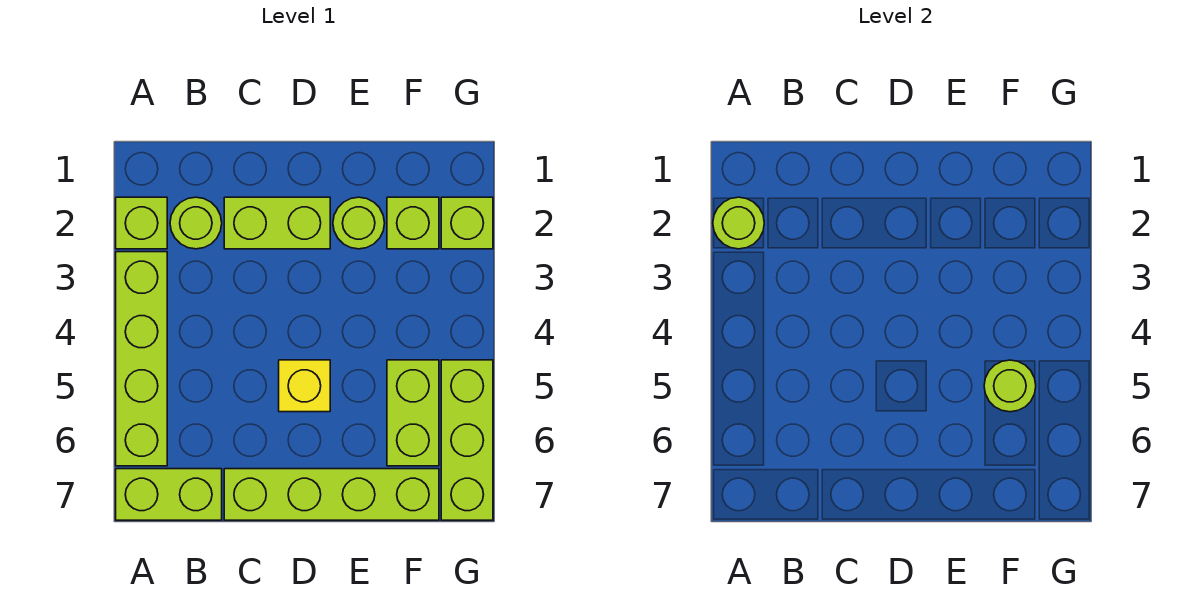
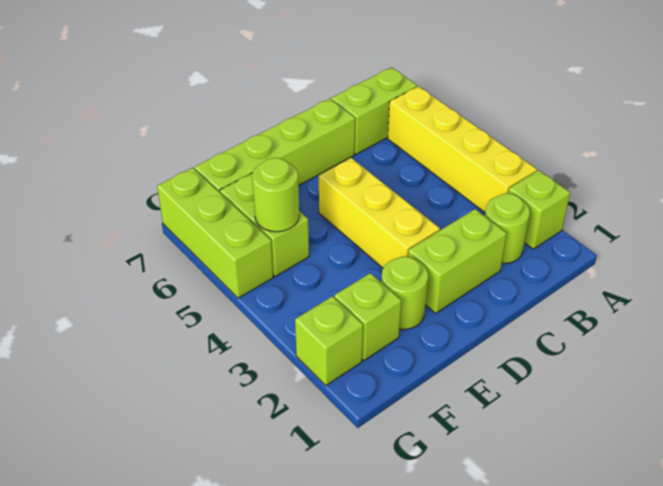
lime 1x1 round brick [713,197,764,249] -> none
lime 1x4 brick [116,252,167,466] -> yellow 1x4 brick [388,86,537,212]
yellow 1x1 brick [279,360,330,412] -> yellow 1x3 brick [319,158,440,268]

